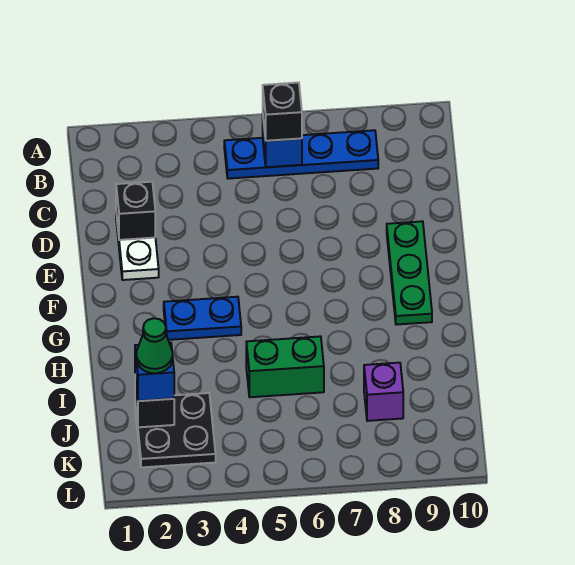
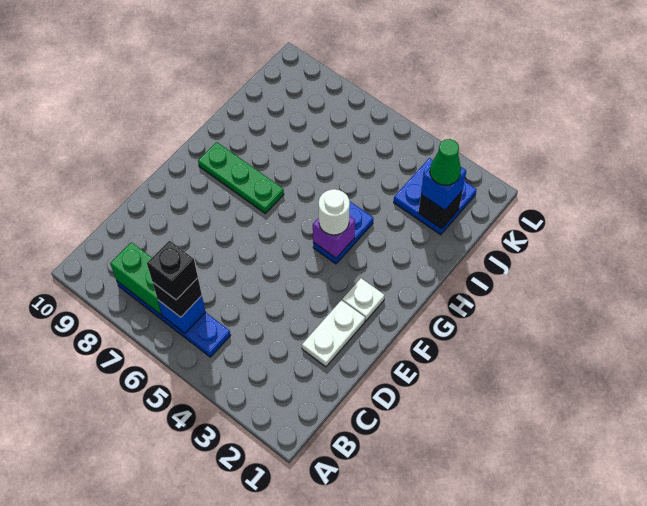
black 1x1 brick [116,182,155,240] -> black 1x1 brick moved to [147,241,198,300]
green 1x3 plate [387,221,432,325] -> green 1x3 plate turned to [198,142,284,213]
none -> white 1x1 plate [342,278,385,321]
blue 1x2 plate [164,297,241,340] -> blue 1x2 plate turned to [313,202,373,264]
none -> white 1x1 round brick [319,189,350,235]
green 1x2 brick [246,336,324,397] -> green 1x2 brick moved to [110,242,162,315]
black 2x2 plate [135,393,216,467] -> blue 2x2 plate [394,158,477,235]
purple 1x1 brick [364,363,403,421] -> purple 1x1 brick moved to [313,216,355,258]

